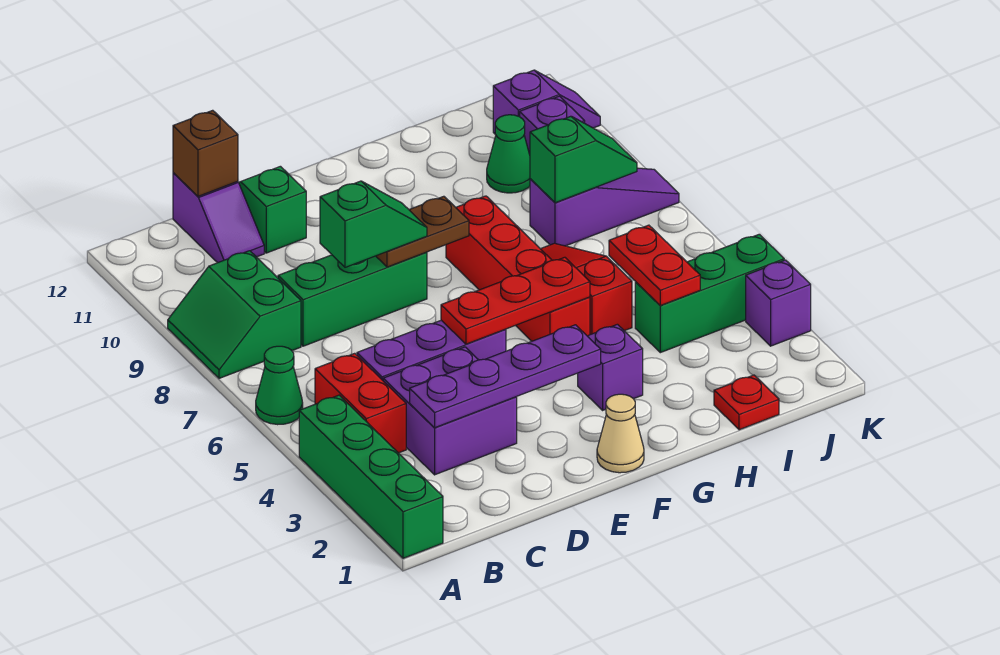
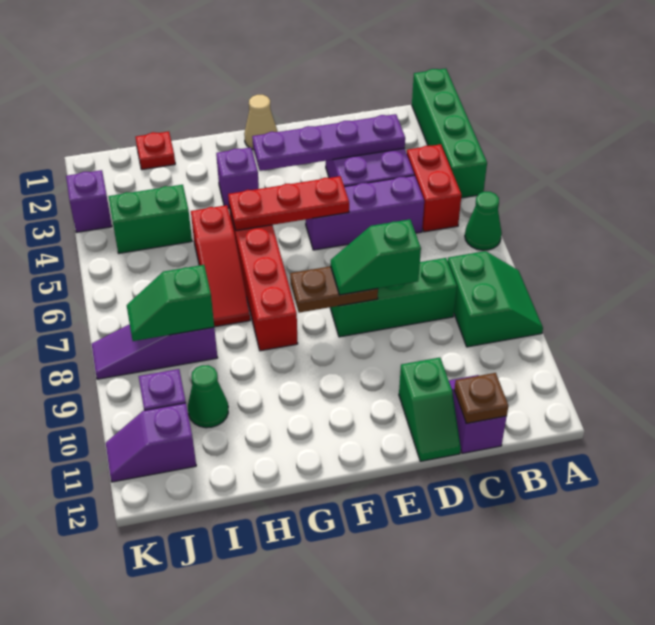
brown 1x1 brick [173,110,238,196] -> brown 1x1 plate [454,373,508,423]
green 1x3 brick [635,234,784,353] -> green 1x2 brick [108,185,192,253]
red 1x2 plate [609,225,700,306] -> none

